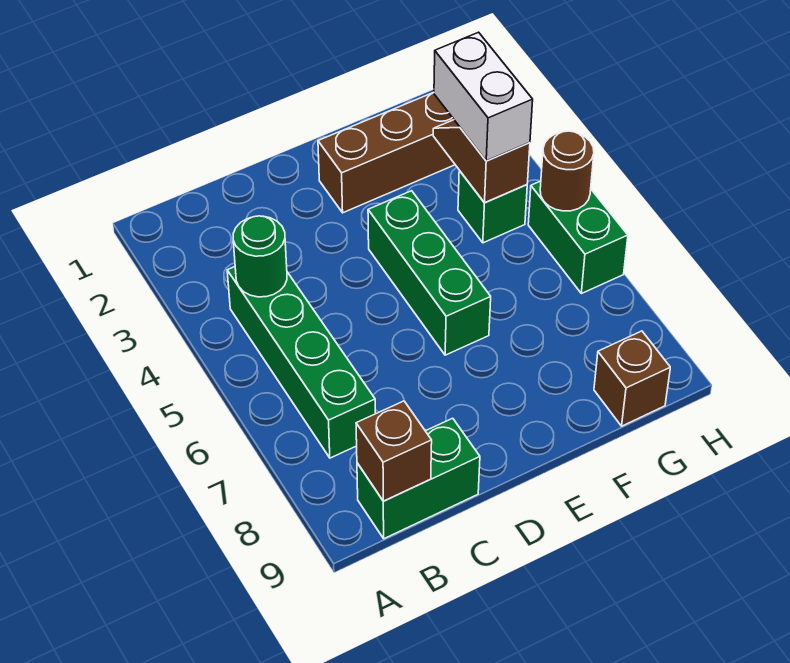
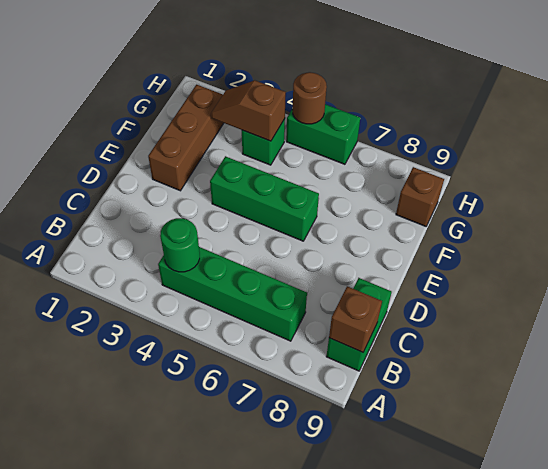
white 1x2 brick [434,32,533,161] -> none

